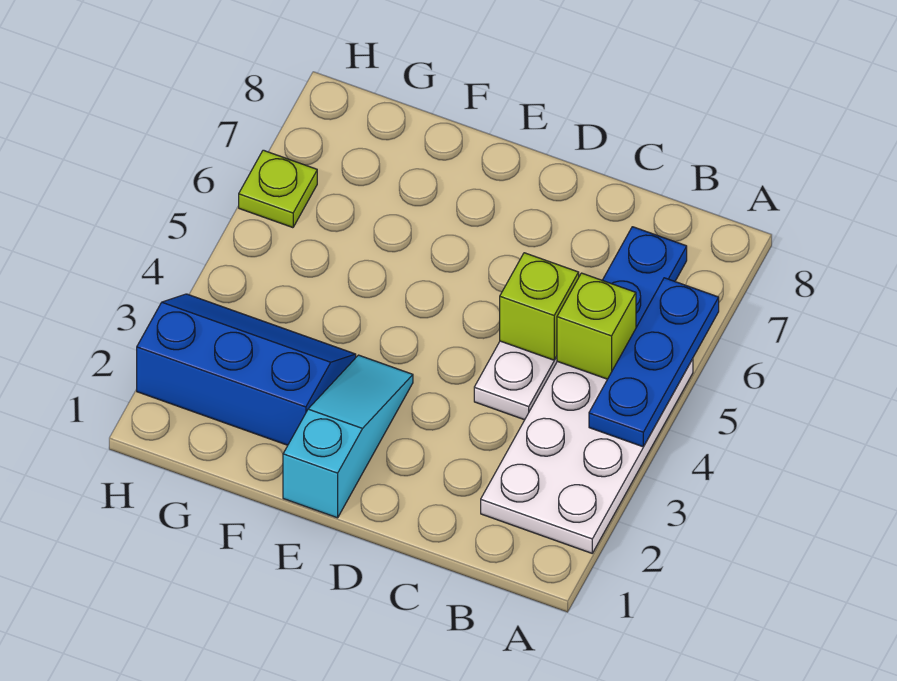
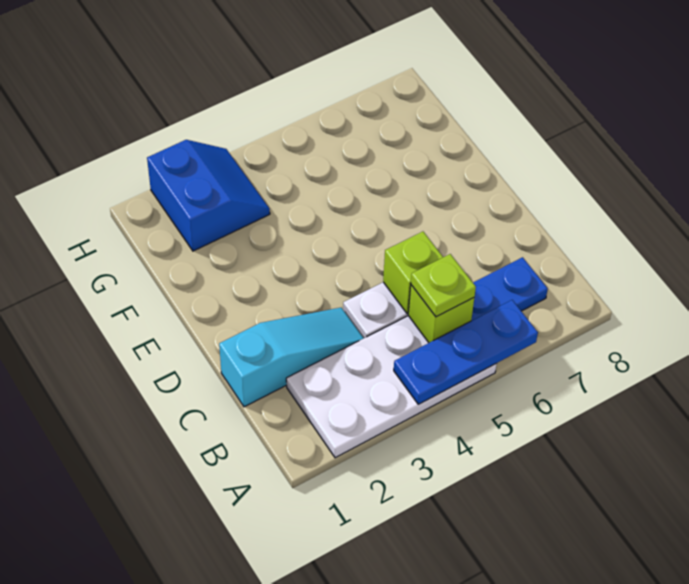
cyan 1x3 slope [283,355,413,518] -> cyan 1x3 slope moved to [219,308,364,407]
blue 2x3 slope [137,294,356,445] -> blue 2x2 slope [147,140,270,251]
lime 1x1 plate [239,150,317,228] -> lime 1x1 plate moved to [411,254,476,317]

